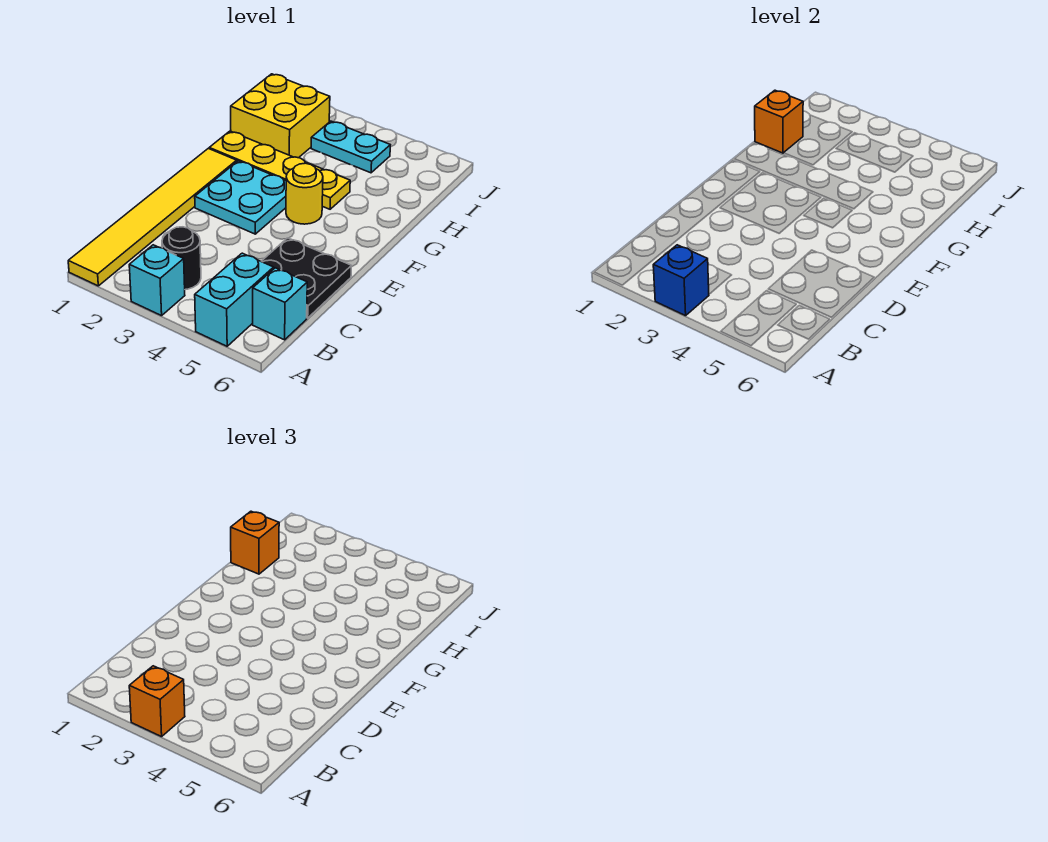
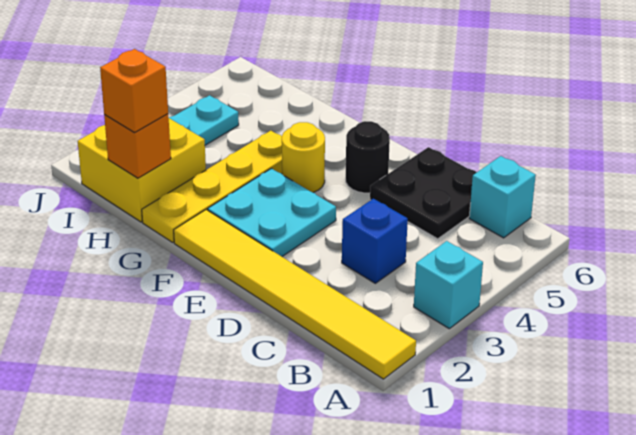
blue 1x1 brick [653,245,709,316] -> blue 1x1 brick moved to [342,199,408,283]
orange 1x1 brick [129,666,185,737] -> none
cyan 1x2 brick [195,253,274,346] -> none
black 1x1 round brick [162,227,201,289] -> black 1x1 round brick moved to [346,121,390,193]

